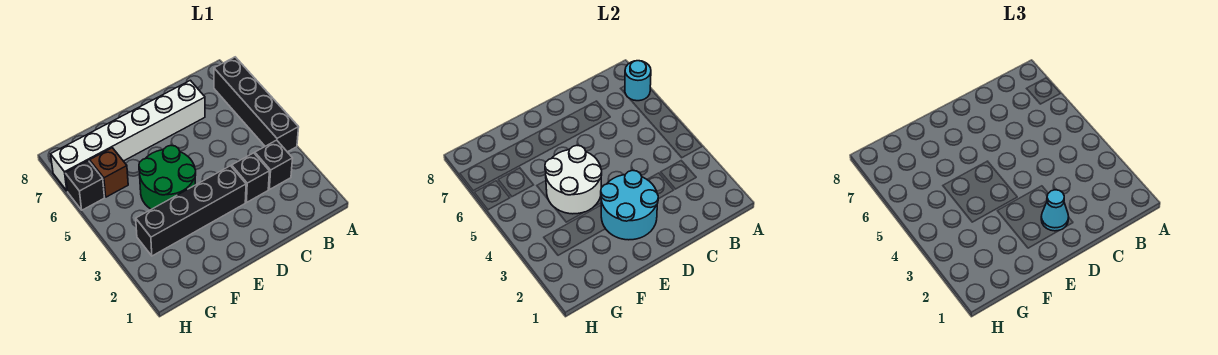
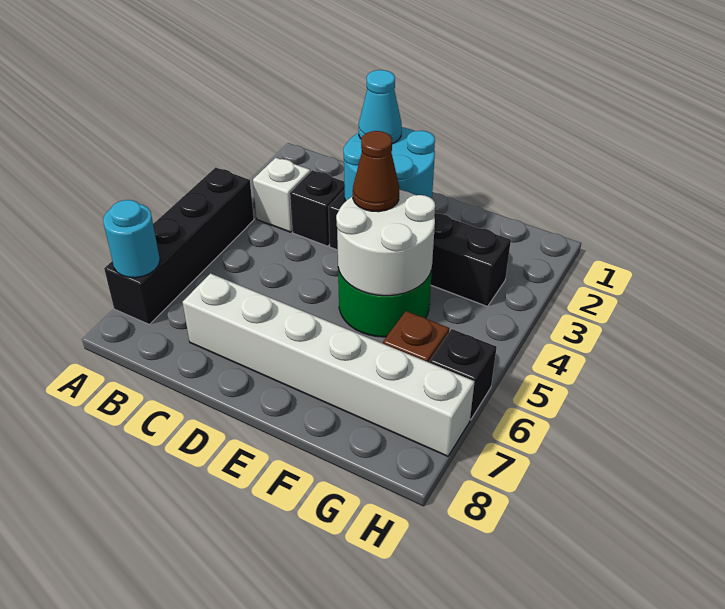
black 1x1 brick [255,140,293,190] -> white 1x1 brick [253,158,311,232]
none -> brown 1x1 cone [353,131,399,212]

